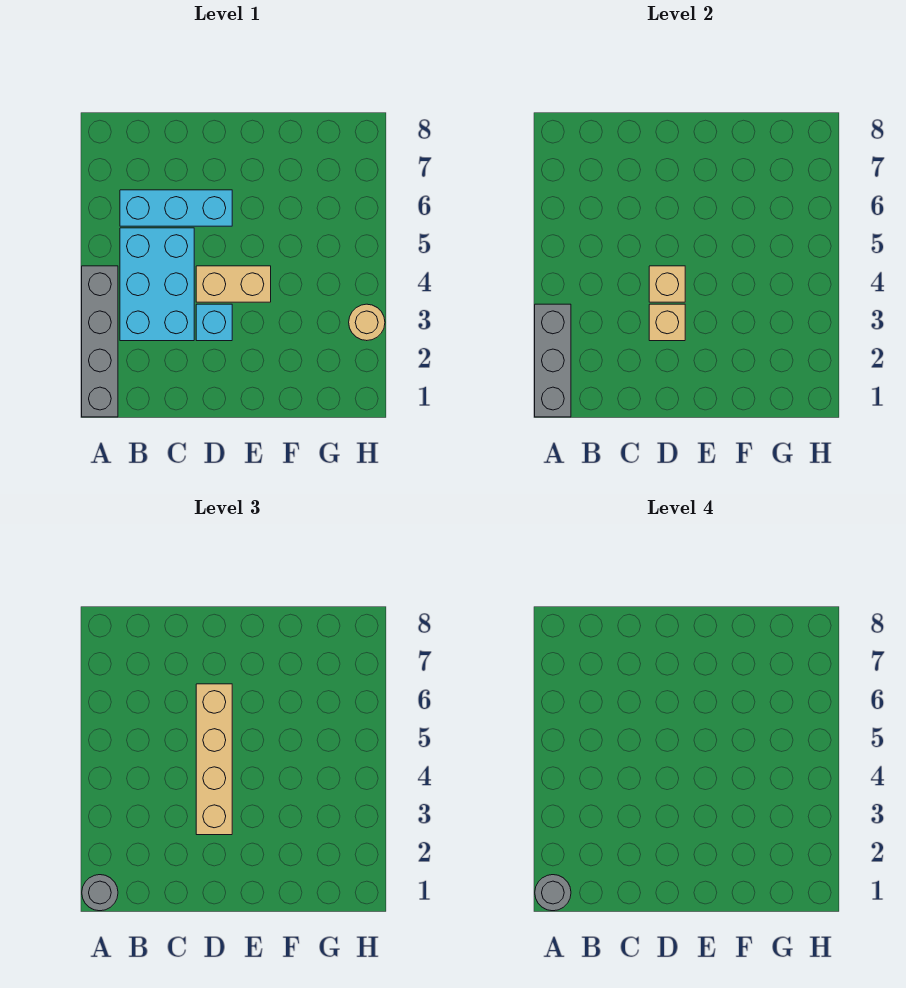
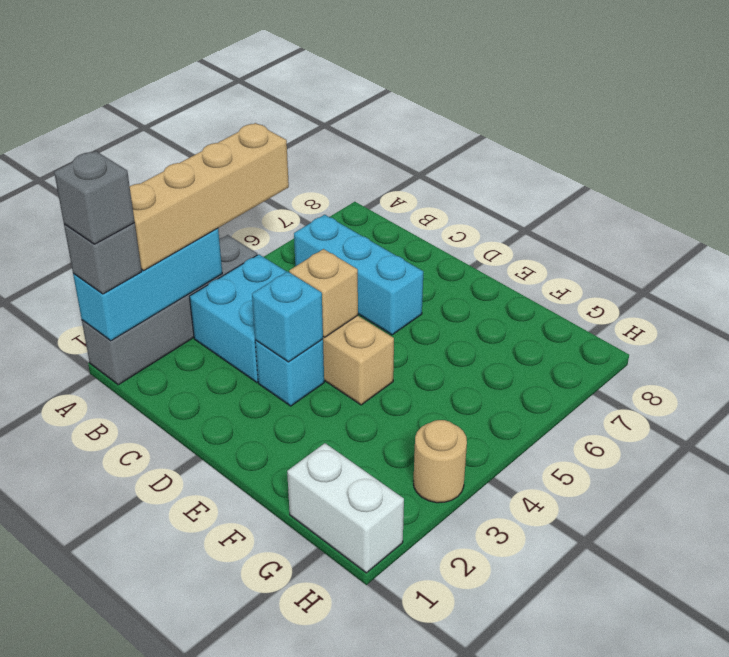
grey 1x3 brick [535,304,571,417] -> cyan 1x3 brick [73,228,222,341]
grey 1x1 round brick [82,875,118,911] -> grey 1x1 brick [64,223,142,294]
grey 1x1 round brick [535,875,571,911] -> grey 1x1 brick [54,151,135,244]
cyan 2x3 brick [120,228,194,341] -> cyan 2x2 brick [189,254,287,382]
tan 1x1 brick [649,304,685,341] -> cyan 1x1 brick [252,271,323,362]
tan 1x4 brick [196,684,232,835] -> tan 1x4 brick moved to [130,123,289,271]
none -> white 1x2 brick [287,443,404,573]

